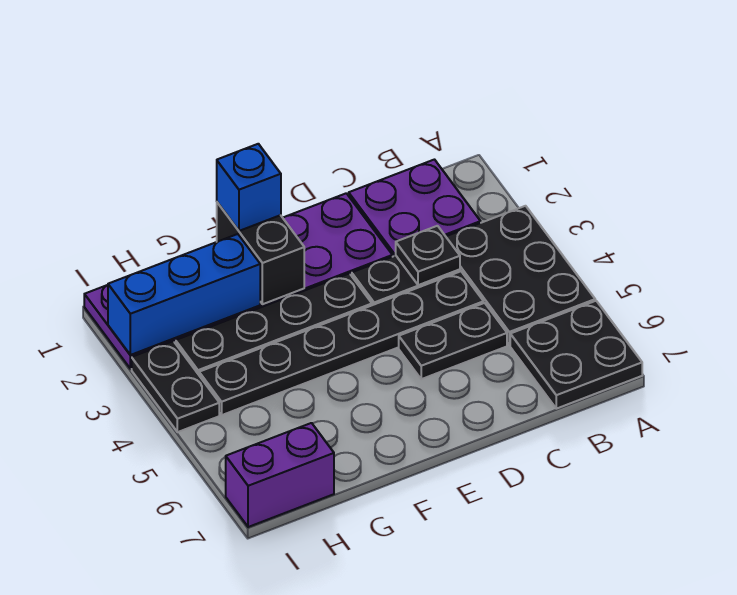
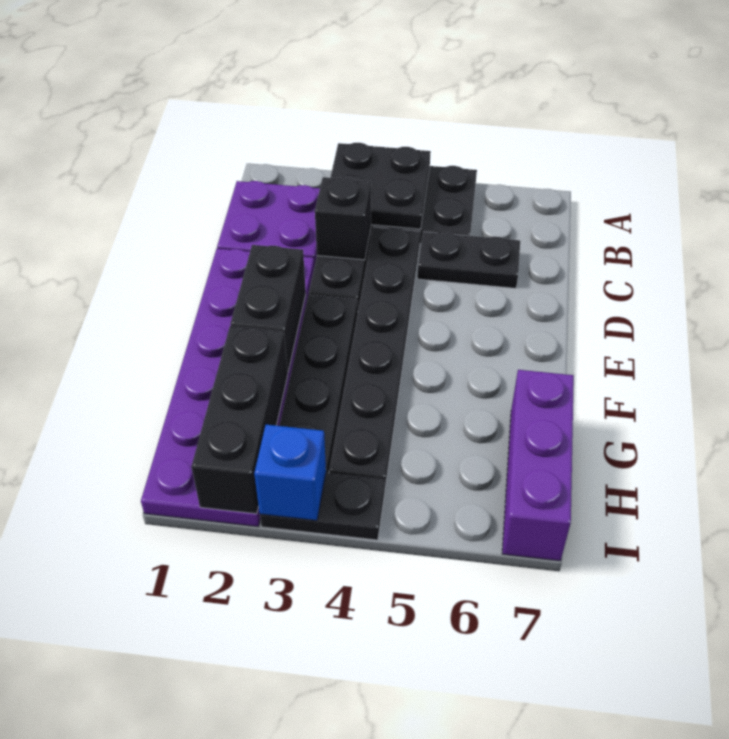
black 2x2 plate [510,301,642,409] -> black 2x2 plate moved to [330,143,431,229]
black 1x1 plate [396,226,460,285] -> black 1x1 brick [315,177,371,260]
black 1x2 plate [399,303,507,379] -> black 1x2 plate turned to [417,232,520,288]
black 1x2 brick [217,202,304,304] -> black 1x2 brick turned to [230,245,306,372]
blue 1x1 brick [217,144,281,231] -> blue 1x1 brick moved to [254,425,326,520]
blue 1x3 brick [108,234,260,355] -> black 1x3 brick [191,326,288,514]
purple 1x2 brick [226,423,334,527] -> purple 1x3 brick [502,370,574,561]

